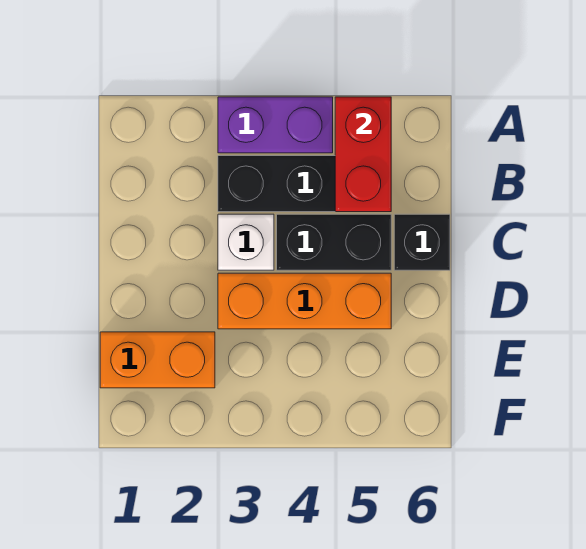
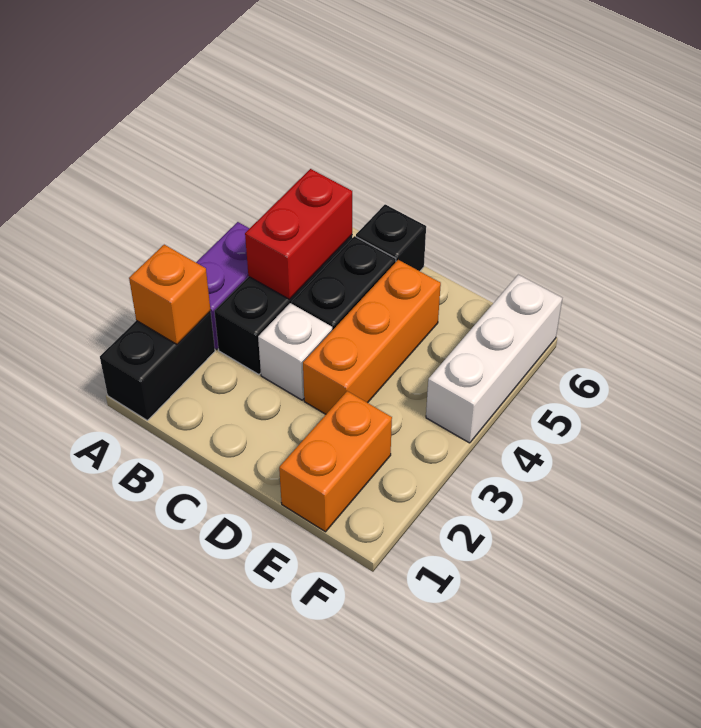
none -> black 1x2 brick [100,312,215,420]
none -> orange 1x1 brick [129,245,211,344]
red 1x2 brick [335,97,391,212] -> red 1x2 brick turned to [245,169,352,299]
none -> white 1x3 brick [426,275,562,443]

